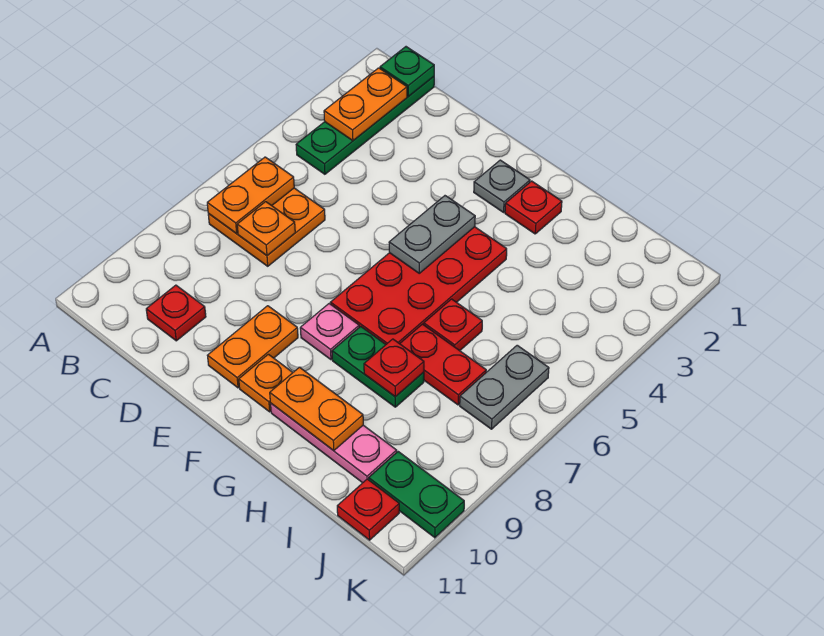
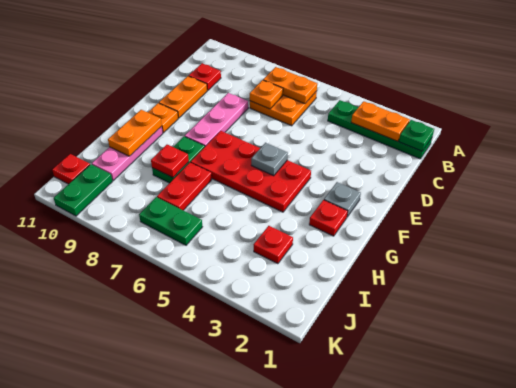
orange 1x2 plate [208,306,298,388] -> orange 1x2 plate turned to [159,76,207,118]
grey 1x2 plate [389,196,475,273] -> grey 1x1 plate [251,143,288,176]
pink 1x1 plate [300,304,359,360] -> pink 1x3 plate [185,93,248,146]
red 1x1 plate [424,299,482,351] -> red 1x1 plate moved to [254,226,293,264]
grey 1x2 plate [460,345,549,429] -> green 1x2 plate [139,197,202,245]

